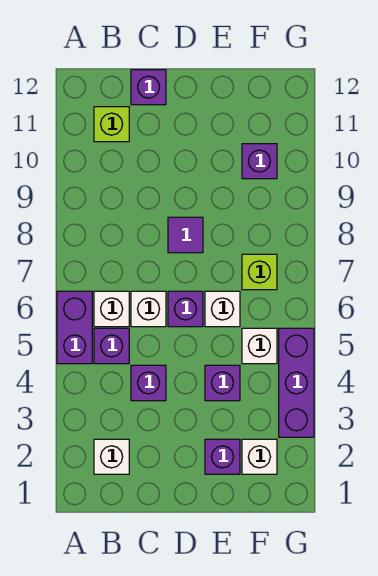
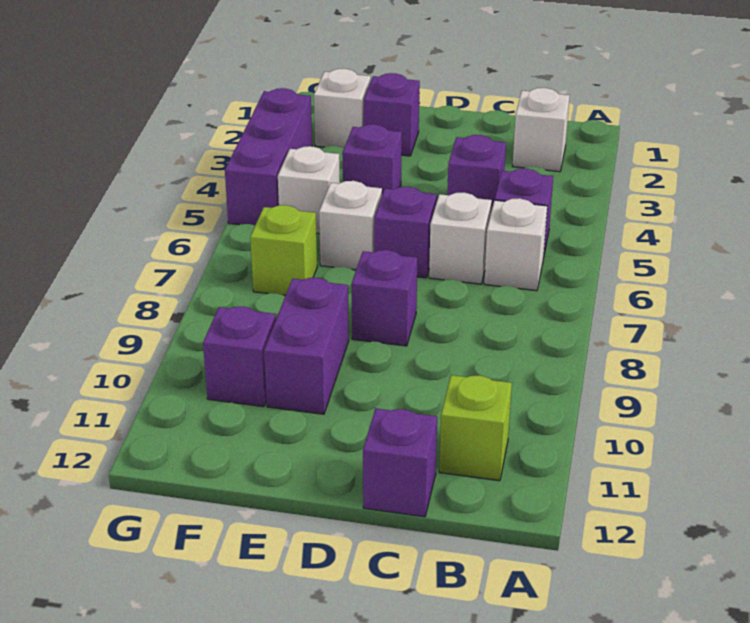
purple 1x2 brick [57,291,92,364] -> purple 1x2 brick moved to [264,278,349,414]
purple 1x1 tile [168,217,203,253] -> purple 1x1 brick [351,250,417,346]

